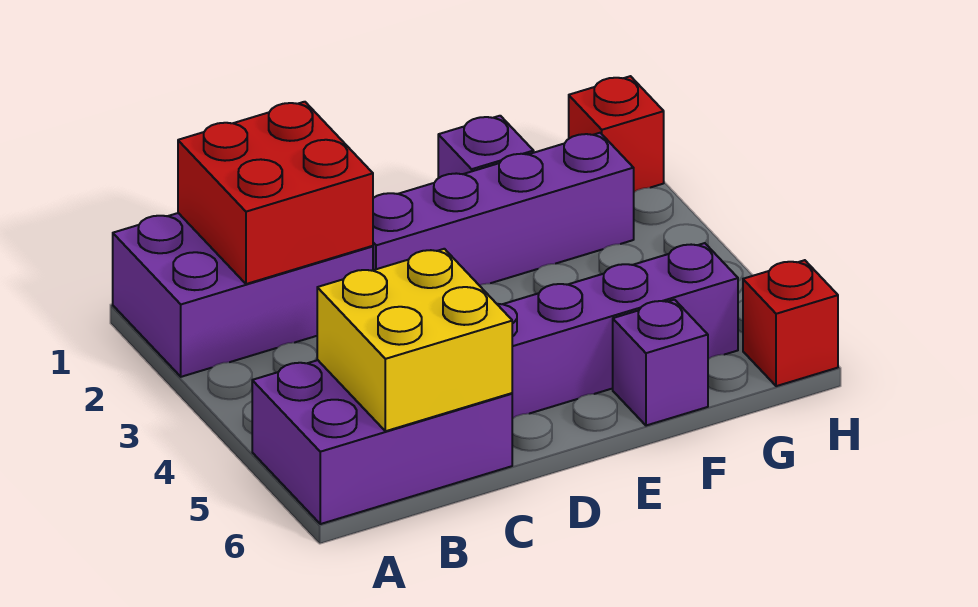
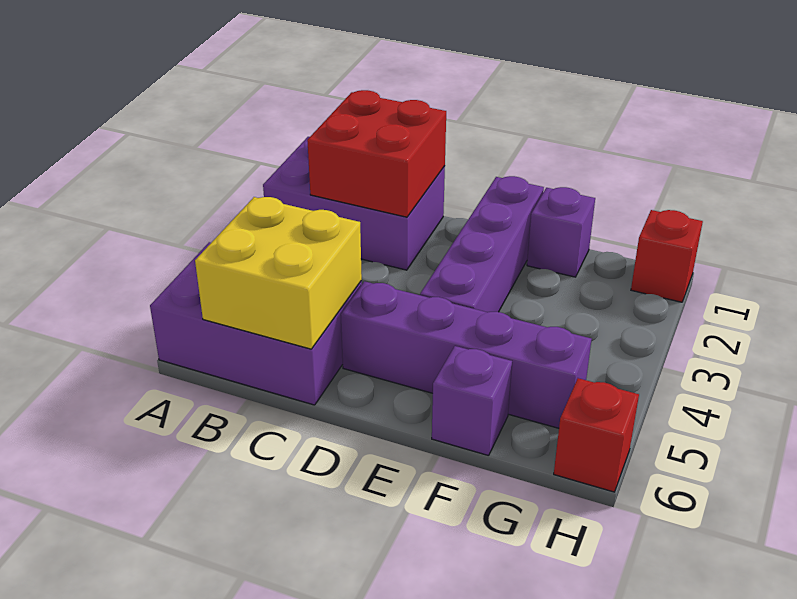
purple 1x4 brick [373,133,634,285] -> purple 1x4 brick turned to [420,176,544,312]

